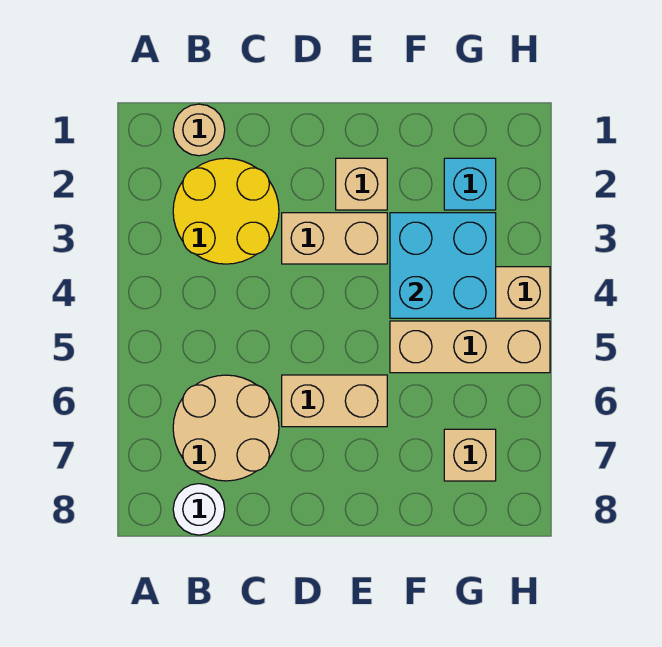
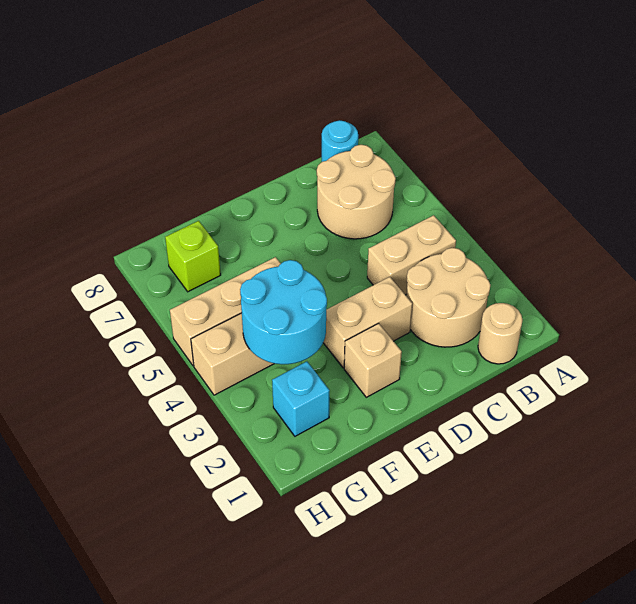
yellow 2x2 round brick [173,158,279,264] -> tan 2x2 round brick [406,248,490,347]
white 1x1 round brick [173,484,225,535] -> cyan 1x1 round brick [322,120,358,162]
tan 1x2 brick [282,375,387,427] -> tan 1x2 brick moved to [367,215,456,295]
cyan 2x2 brick [390,213,496,318] -> cyan 2x2 round brick [240,260,327,364]
tan 1x1 brick [444,429,496,481] -> lime 1x1 brick [165,221,221,292]

